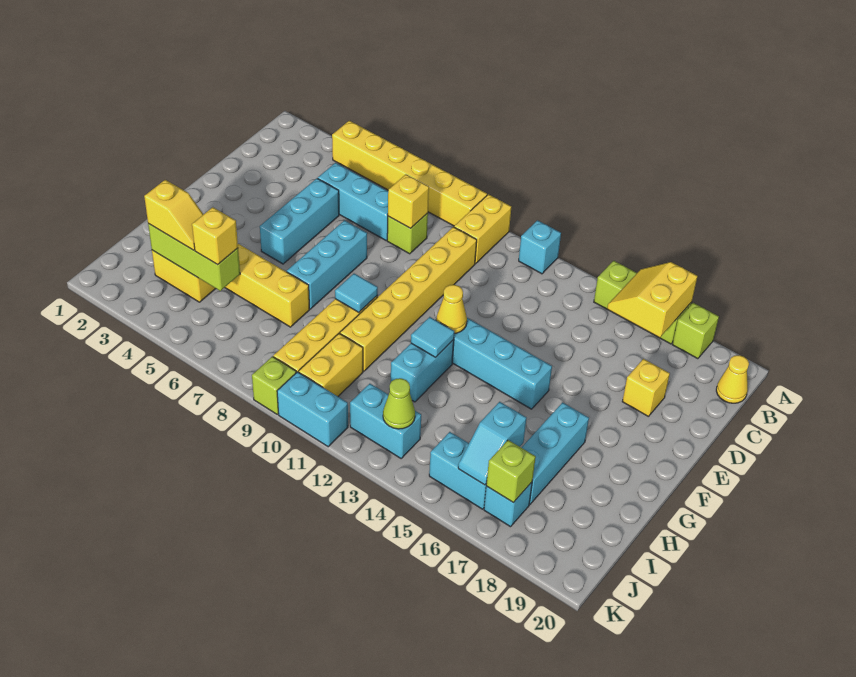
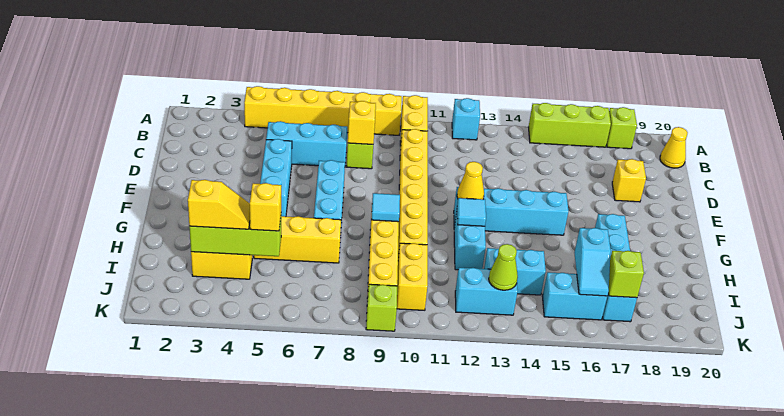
yellow 2x2 slope [607,262,698,337] -> none
cyan 1x2 brick [277,372,348,447] -> cyan 1x2 brick moved to [484,248,546,295]

